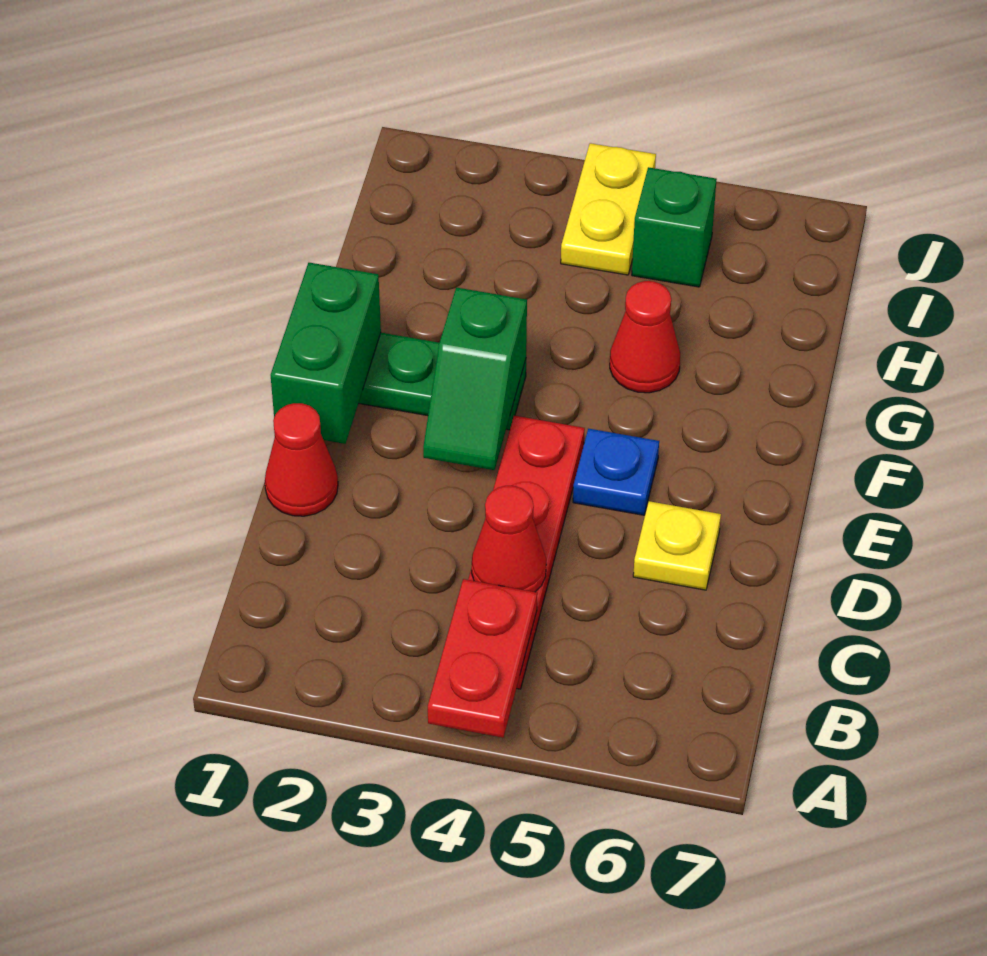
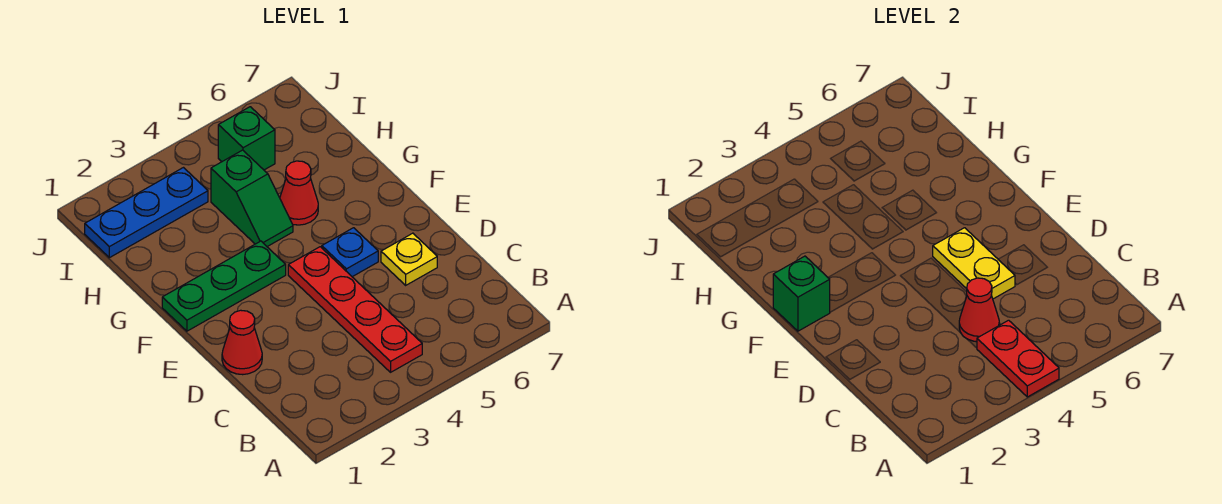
green 1x2 brick [271,263,381,444] -> green 1x1 brick [773,256,830,331]
green 1x2 slope [423,287,527,470] -> green 1x2 slope moved to [211,150,293,247]
none -> blue 1x3 plate [85,168,208,258]
yellow 1x2 plate [561,143,656,275] -> yellow 1x2 plate moved to [933,228,1015,299]

